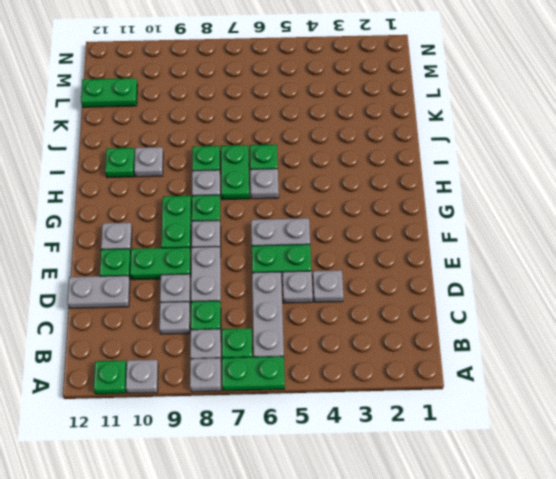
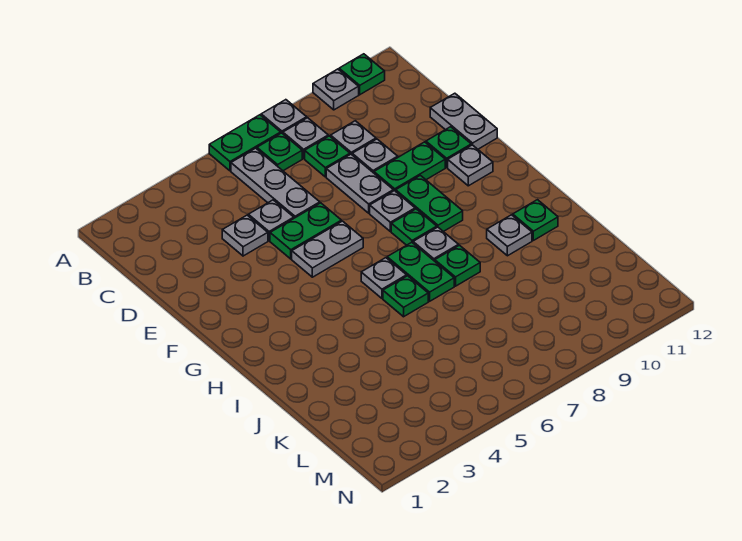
grey 1x2 plate [67,276,130,308] -> grey 1x2 plate turned to [430,93,497,149]
green 1x2 plate [81,78,138,107] -> none

